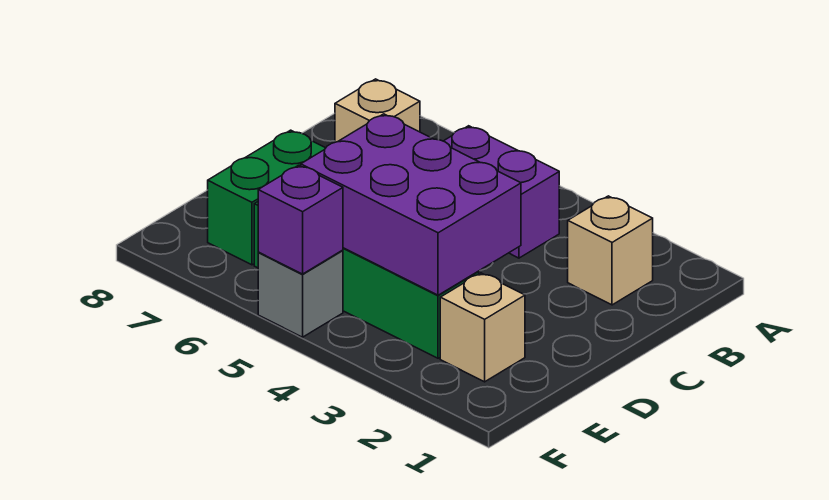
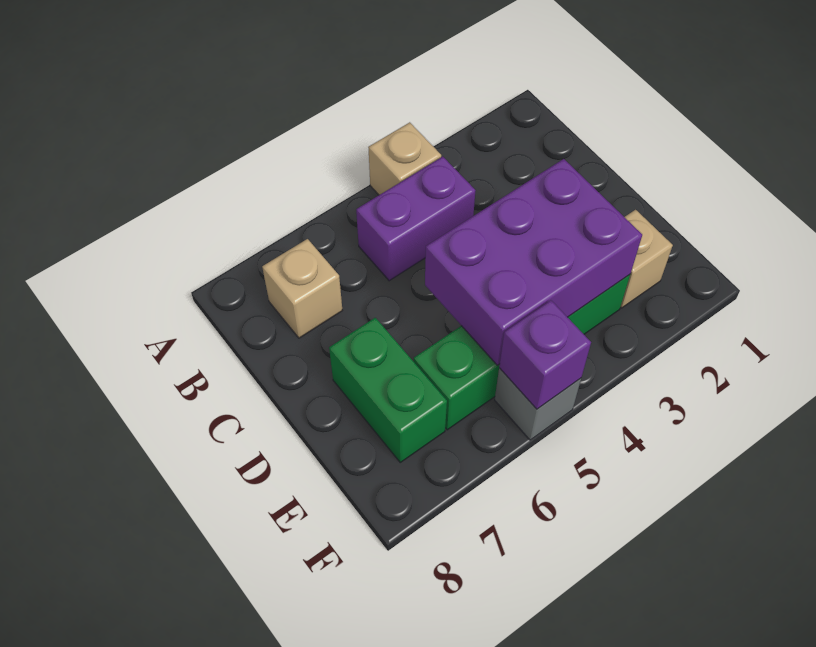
tan 1x1 brick [568,196,653,305] -> tan 1x1 brick moved to [368,122,441,195]

